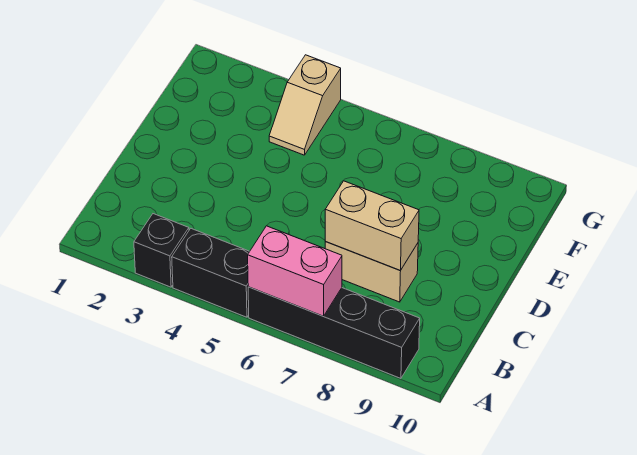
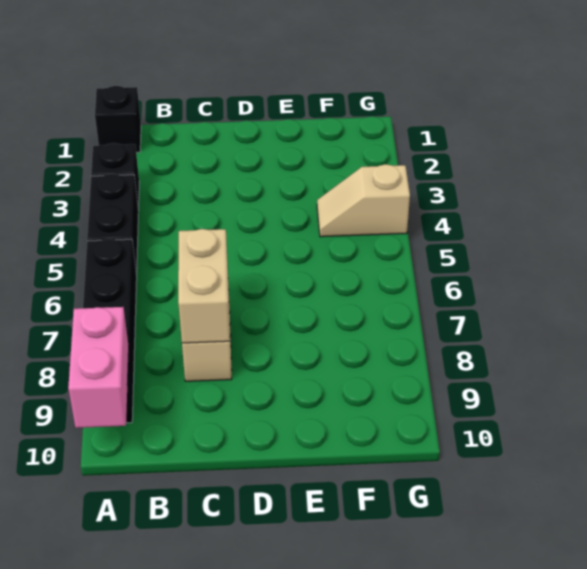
none -> black 1x1 brick [95,86,141,152]
pink 1x2 brick [248,226,342,316] -> pink 1x2 brick moved to [68,307,129,428]

